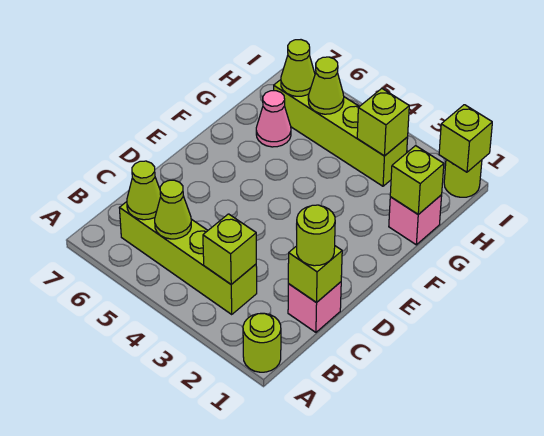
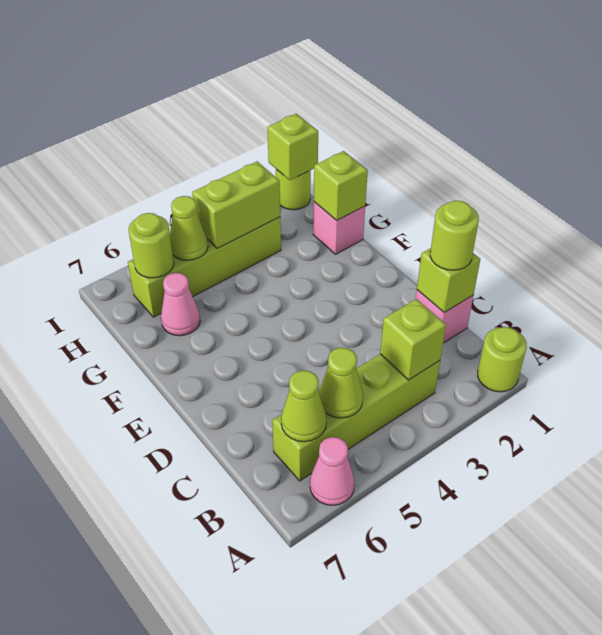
none -> pink 1x1 cone [310,437,355,505]
lime 1x1 brick [357,89,409,156] -> lime 1x2 brick [192,162,280,249]
lime 1x1 cone [281,40,315,96] -> lime 1x1 round brick [128,213,174,278]

